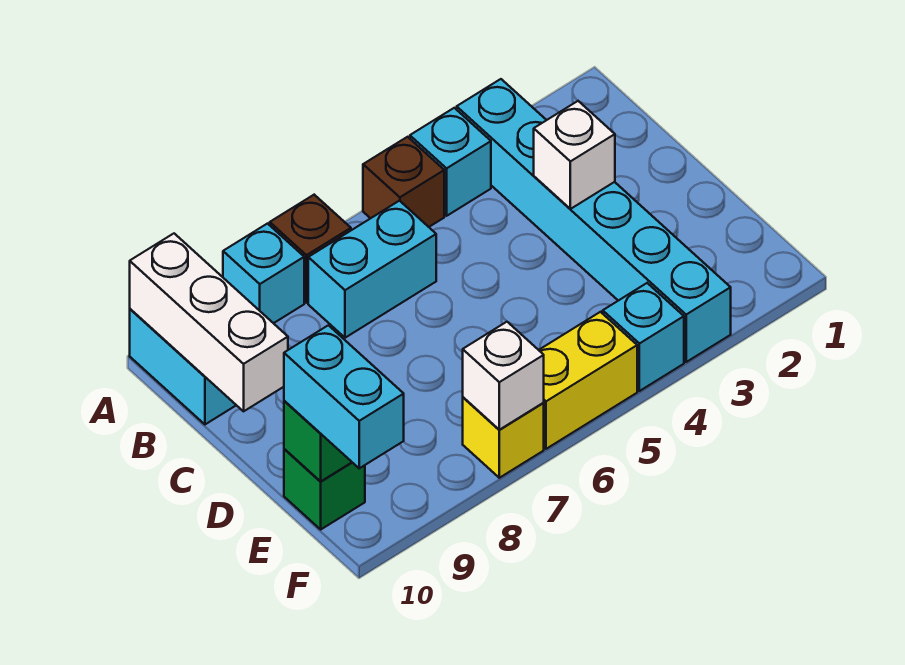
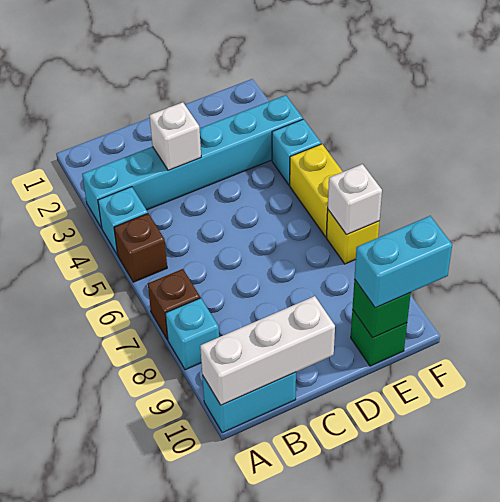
cyan 1x2 brick [308,201,436,338] -> none

